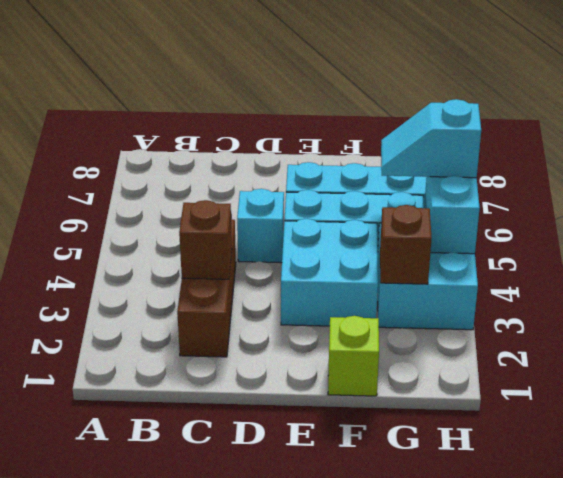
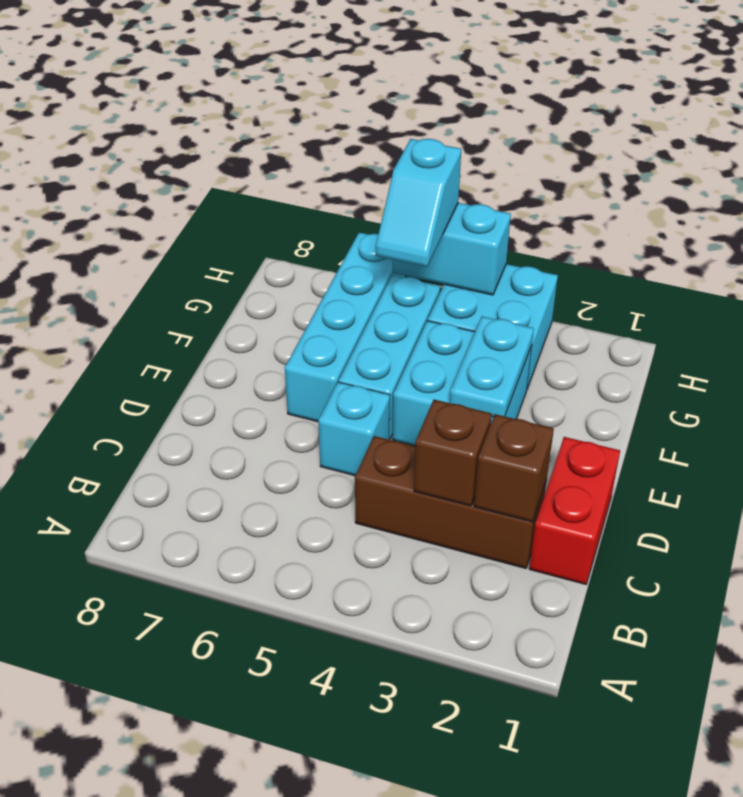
none -> red 1x2 brick [529,437,620,584]
none -> cyan 1x2 plate [450,316,534,417]
lime 1x1 brick [328,316,379,396] -> none
brown 1x1 brick [380,205,432,284] -> brown 1x1 brick moved to [474,414,554,522]

